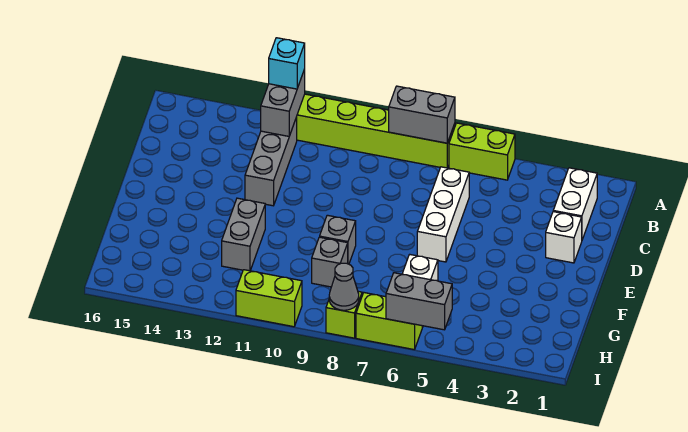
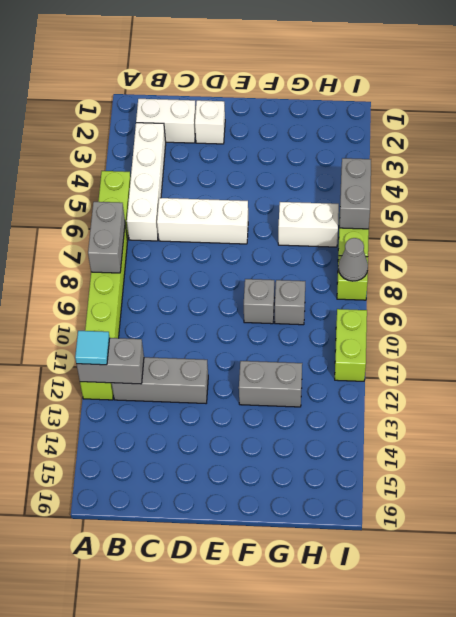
cyan 1x1 brick [269,38,305,89] -> cyan 1x1 tile [75,331,110,365]
none -> white 1x4 brick [127,123,166,241]

